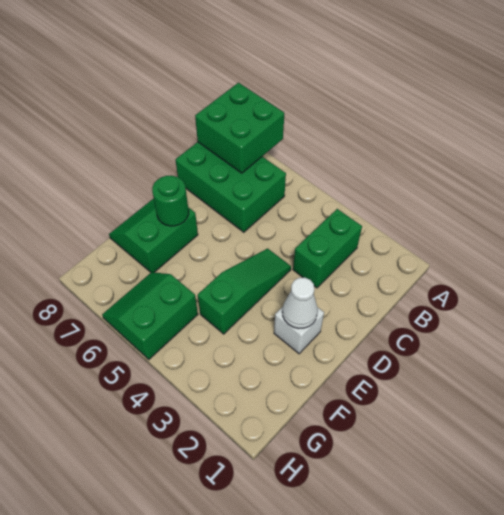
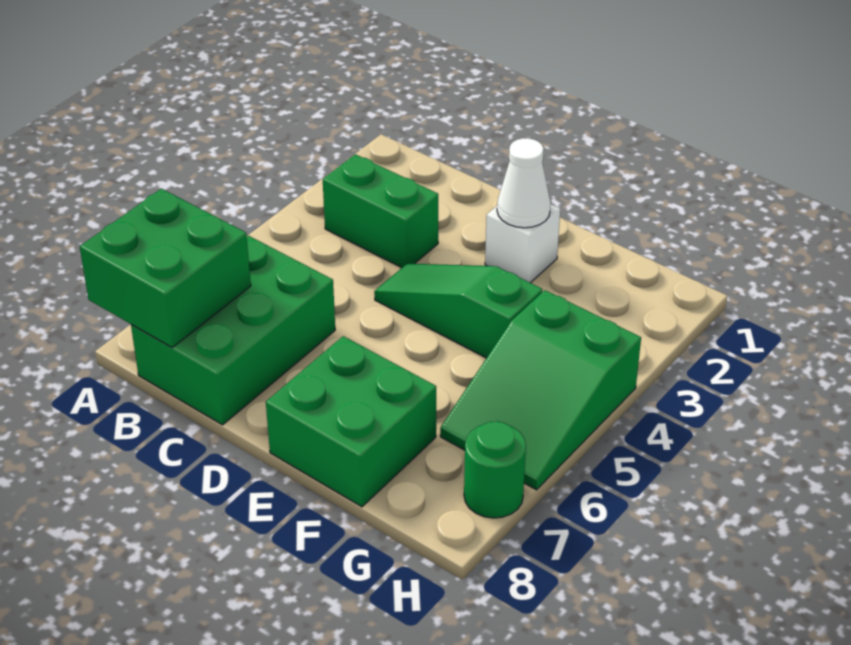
green 2x2 slope [109,198,198,272] -> green 2x2 brick [266,336,436,507]
green 1x1 round brick [152,176,189,226] -> green 1x1 round brick moved to [464,421,526,518]
green 2x2 slope [102,272,198,359] -> green 2x3 slope [440,290,641,490]

